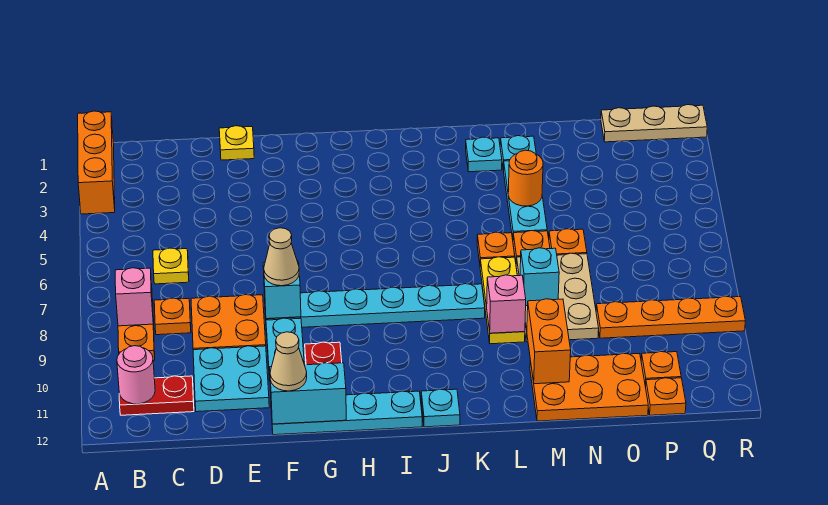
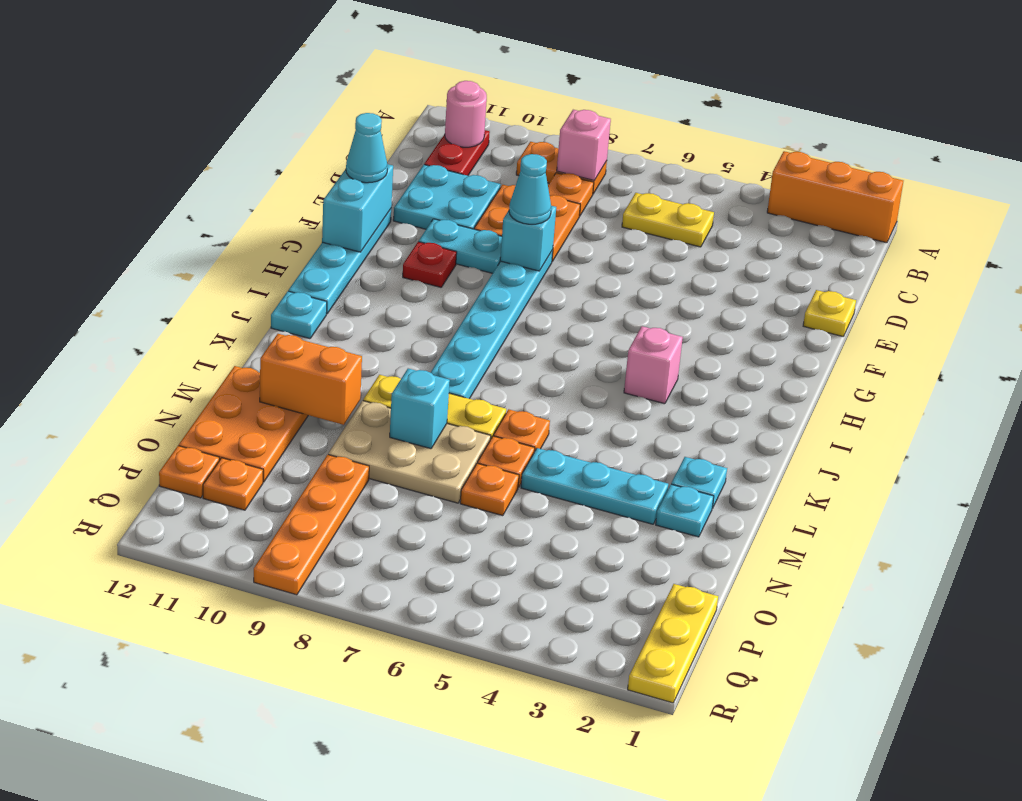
yellow 1x1 plate [153,248,189,284] -> yellow 1x2 plate [622,193,714,247]
tan 1x1 cone [264,228,299,286] -> cyan 1x1 cone [509,154,551,224]
tan 1x1 cone [270,332,307,391] -> cyan 1x1 cone [346,113,388,183]
pink 1x1 brick [487,275,526,333] -> pink 1x1 brick moved to [624,326,683,404]
orange 1x1 round brick [508,150,543,206] -> none
tan 1x3 plate [601,105,707,142] -> yellow 1x3 plate [628,584,718,703]

